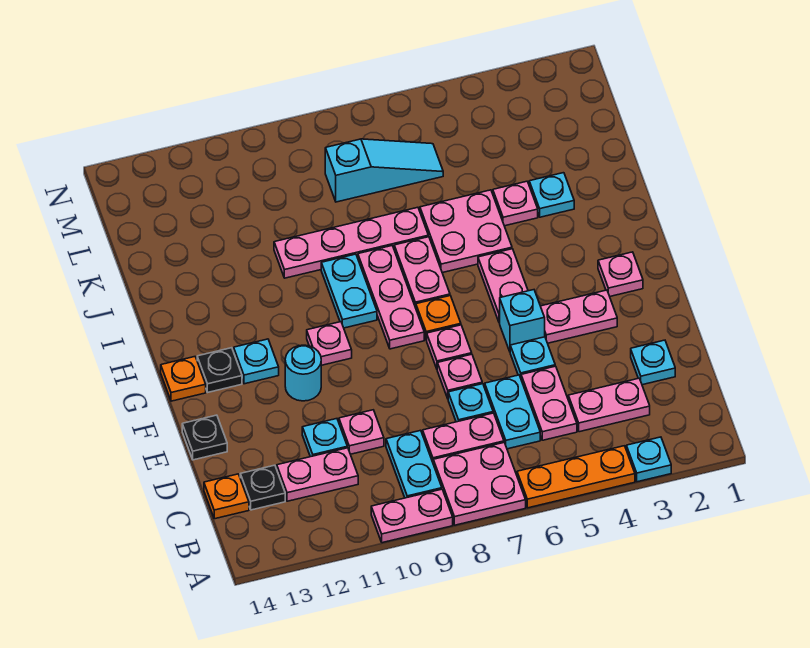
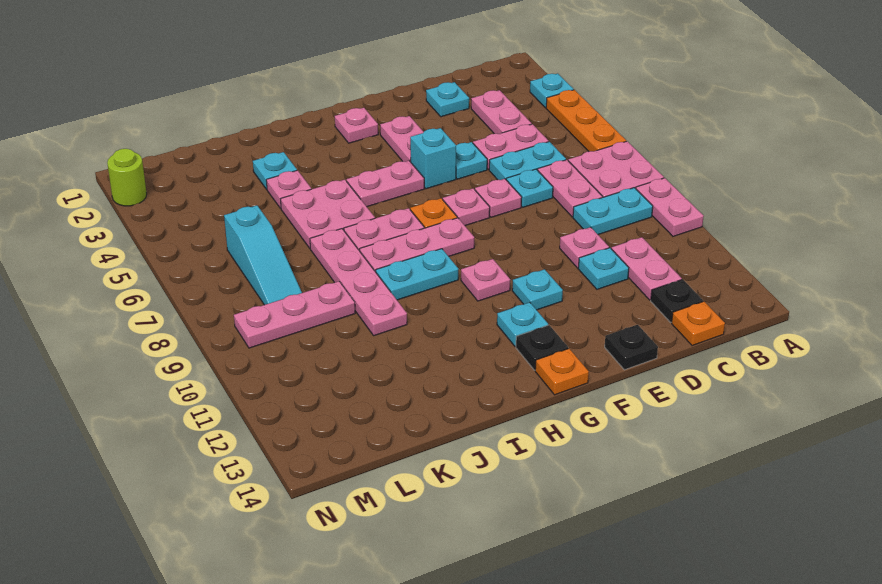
cyan 1x1 round brick [285,345,321,401] -> cyan 1x1 plate [512,269,563,310]
none -> pink 1x3 plate [234,281,355,348]
cyan 1x3 slope [325,139,443,202] -> cyan 1x3 slope turned to [224,205,302,305]
none -> lime 1x1 round brick [107,149,147,206]

